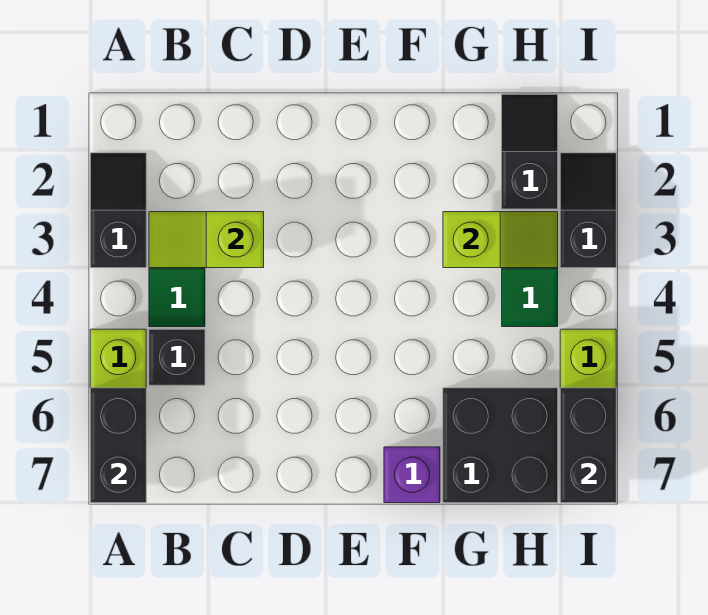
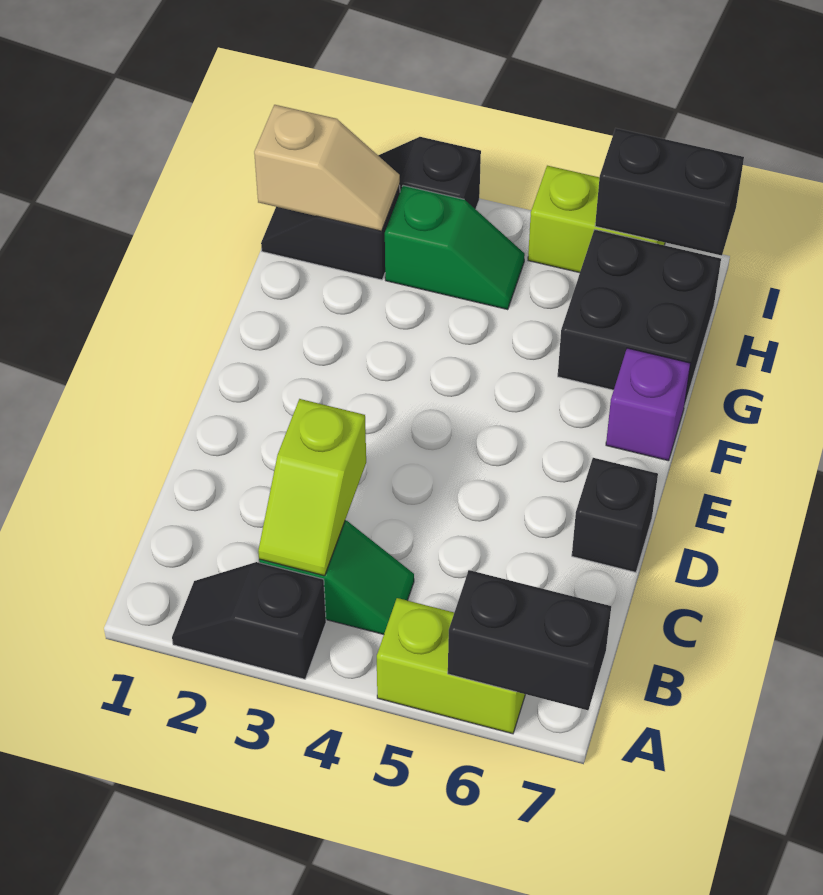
black 1x1 brick [149,329,205,385] -> black 1x1 brick moved to [572,458,658,572]
lime 1x2 slope [443,212,558,268] -> none
none -> tan 1x2 slope [254,105,400,231]

